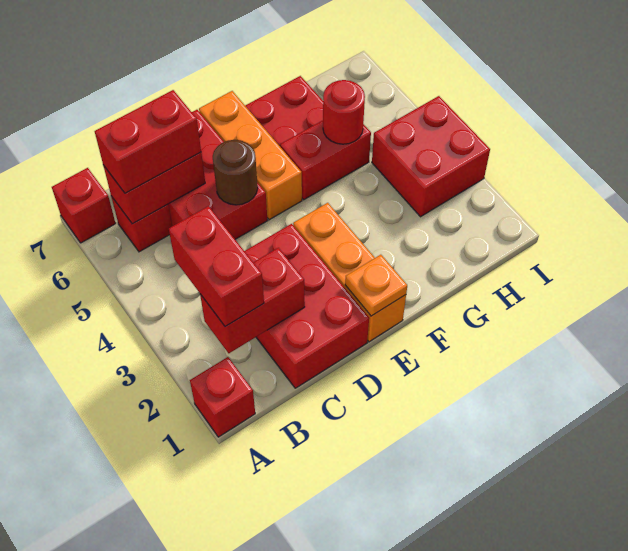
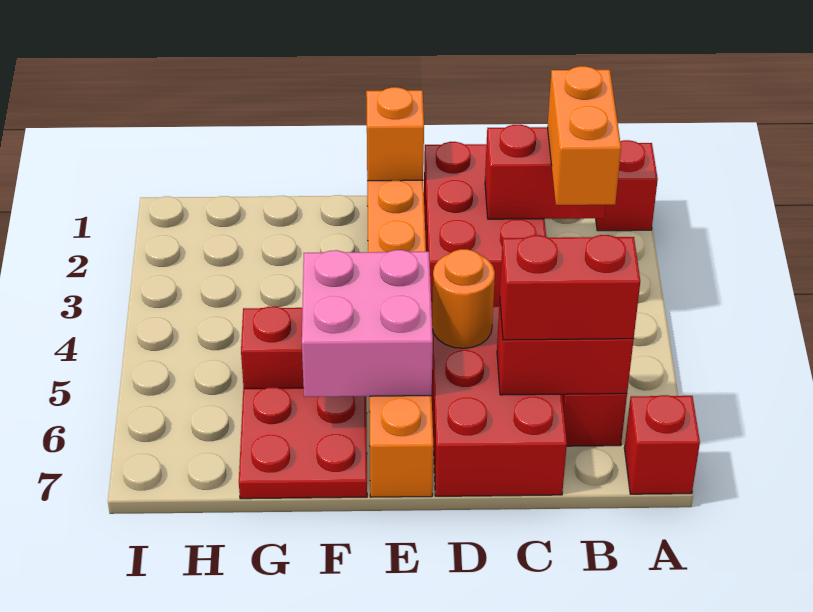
red 1x2 brick [169,206,264,327] -> orange 1x2 brick [547,66,621,205]
brown 1x1 round brick [213,140,258,205] -> orange 1x1 round brick [432,249,495,348]
orange 1x1 plate [345,255,407,316] -> orange 1x1 brick [366,87,424,181]
none -> pink 2x2 brick [302,250,433,397]
red 1x1 round brick [323,80,365,144] -> none
red 2x2 brick [372,96,490,217] -> none

